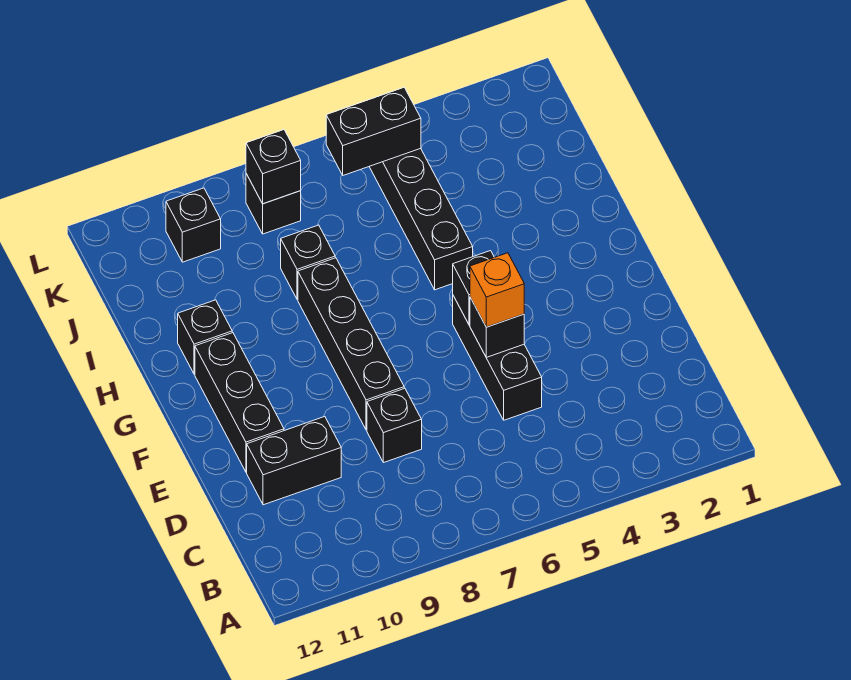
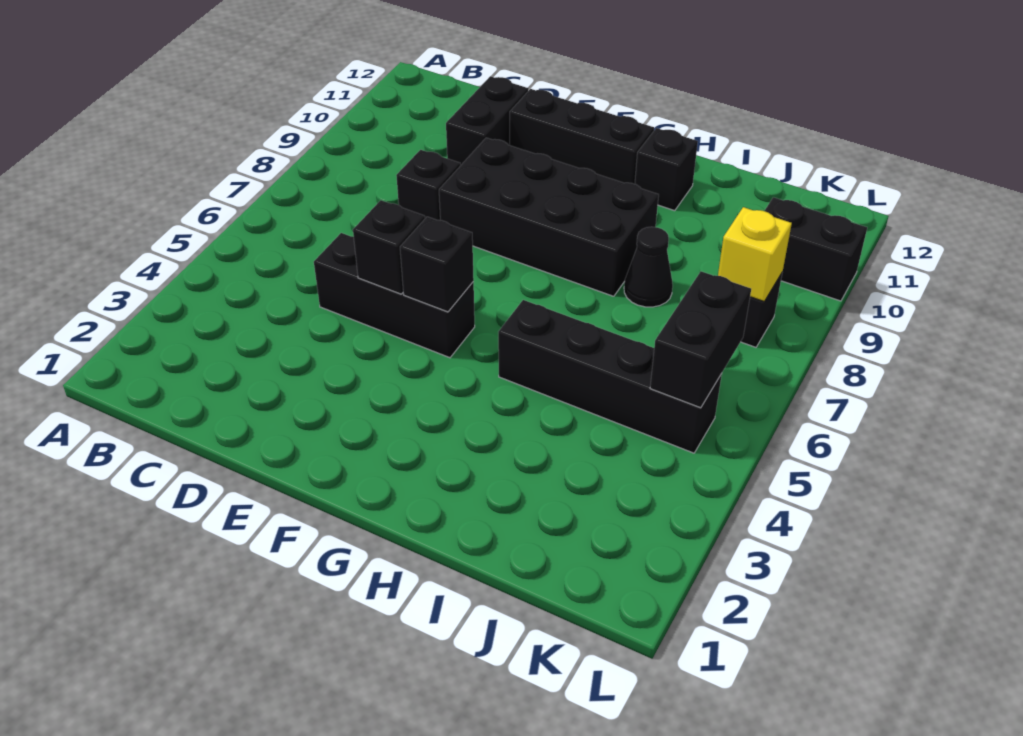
orange 1x1 brick [470,253,524,327] -> none
black 1x4 brick [298,258,404,430] -> black 2x4 brick [439,138,659,296]
black 1x1 brick [281,225,335,299] -> black 1x1 cone [624,227,673,307]
black 1x1 brick [246,130,301,204] -> yellow 1x1 brick [718,207,792,302]
black 1x1 brick [166,188,221,262] -> black 1x2 brick [765,197,867,301]

